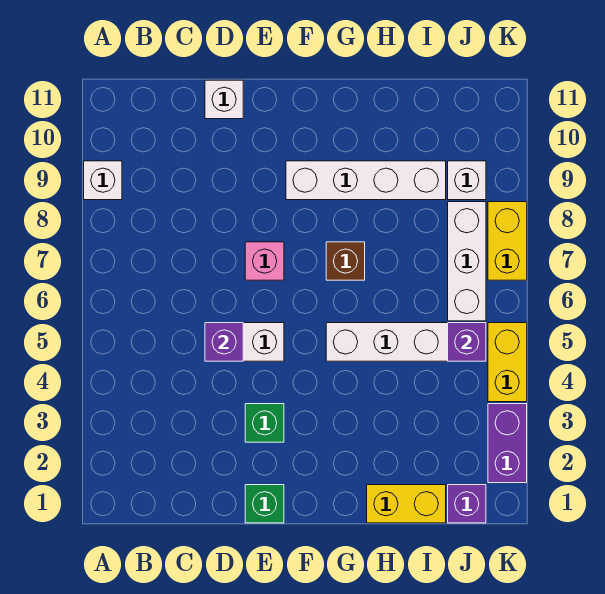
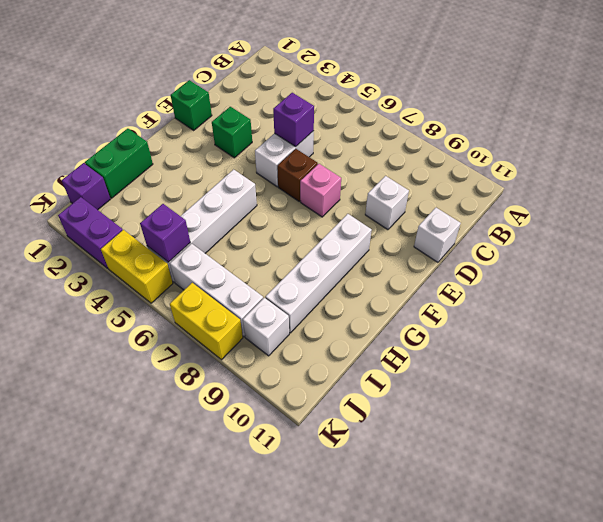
white 1x1 brick [84,161,122,200] -> white 1x1 brick moved to [365,176,409,230]
brown 1x1 brick [326,242,365,280] -> brown 1x1 brick moved to [277,149,318,201]
yellow 1x2 brick [367,485,446,523] -> green 1x2 brick [85,129,153,198]

